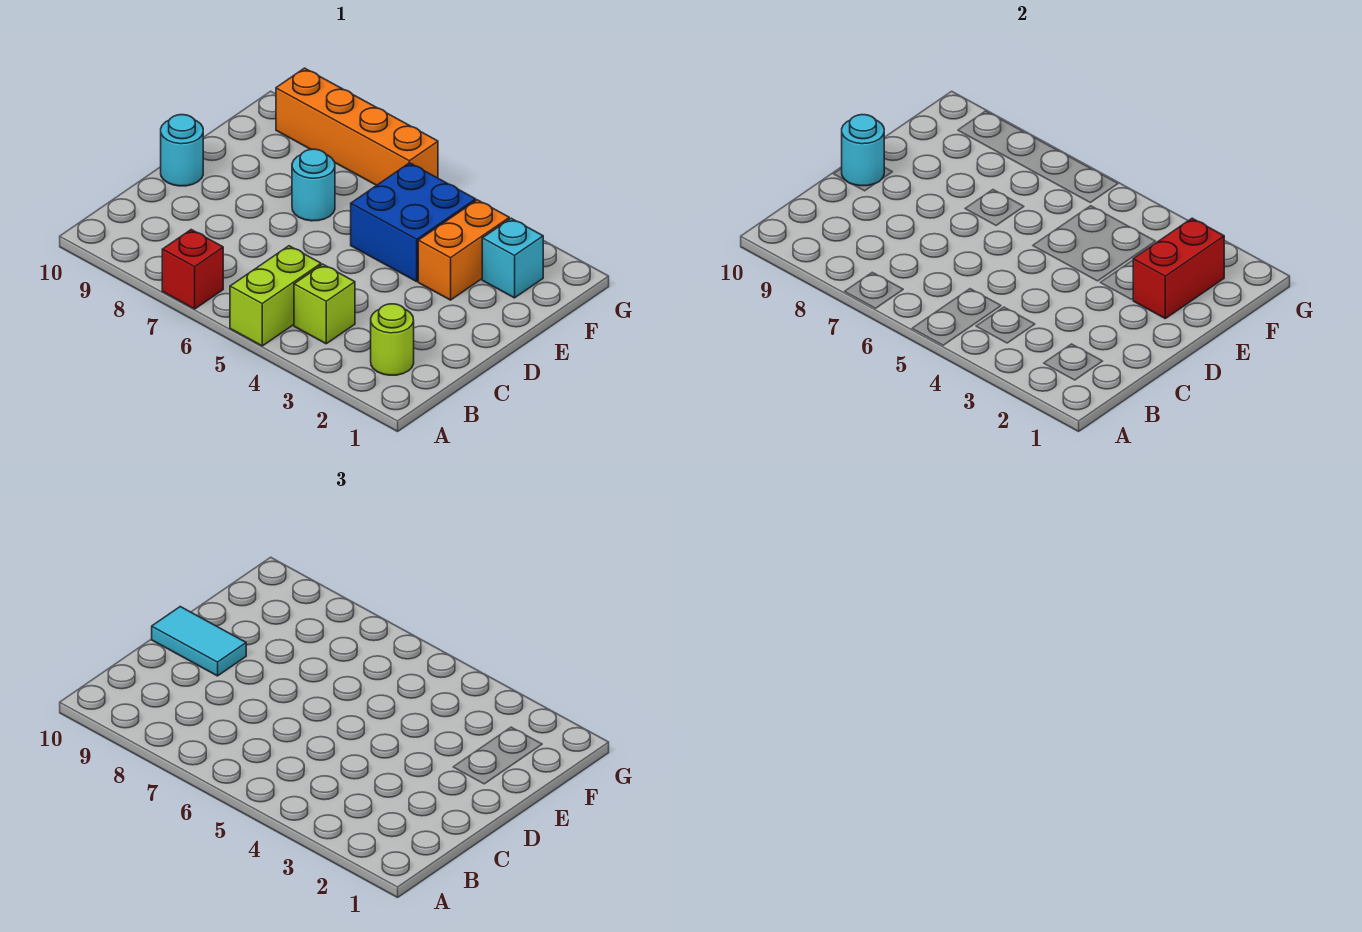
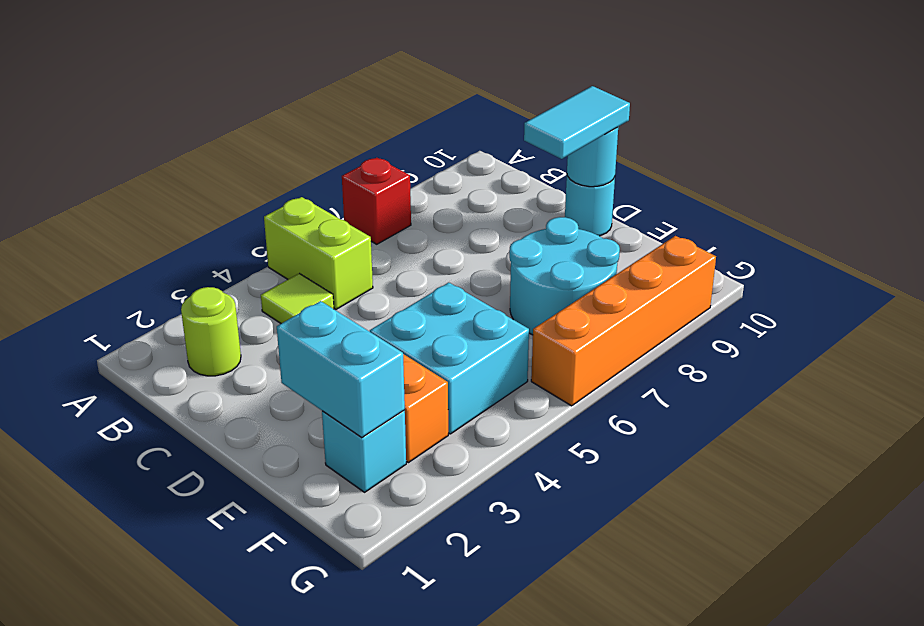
lime 1x1 brick [294,264,355,344] -> lime 1x1 tile [261,273,334,324]
red 1x2 brick [1133,218,1224,318] -> cyan 1x2 brick [277,301,405,437]
blue 2x2 brick [351,163,476,282] -> cyan 2x2 brick [370,283,529,434]
cyan 1x1 round brick [292,149,335,221] -> cyan 2x2 round brick [509,217,620,335]

